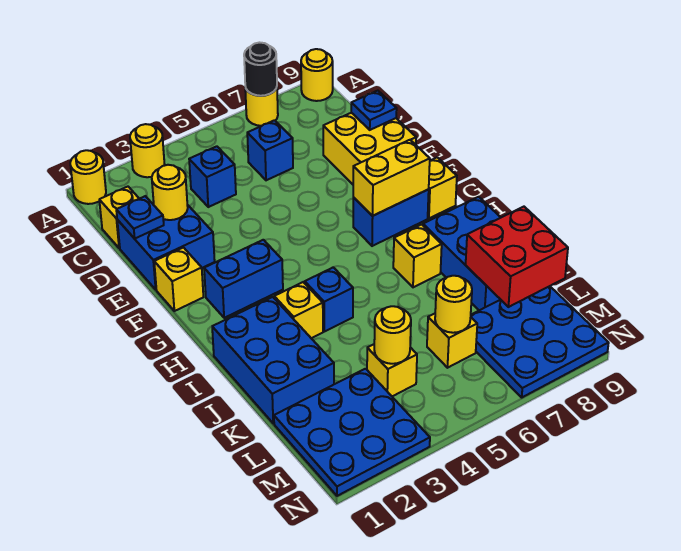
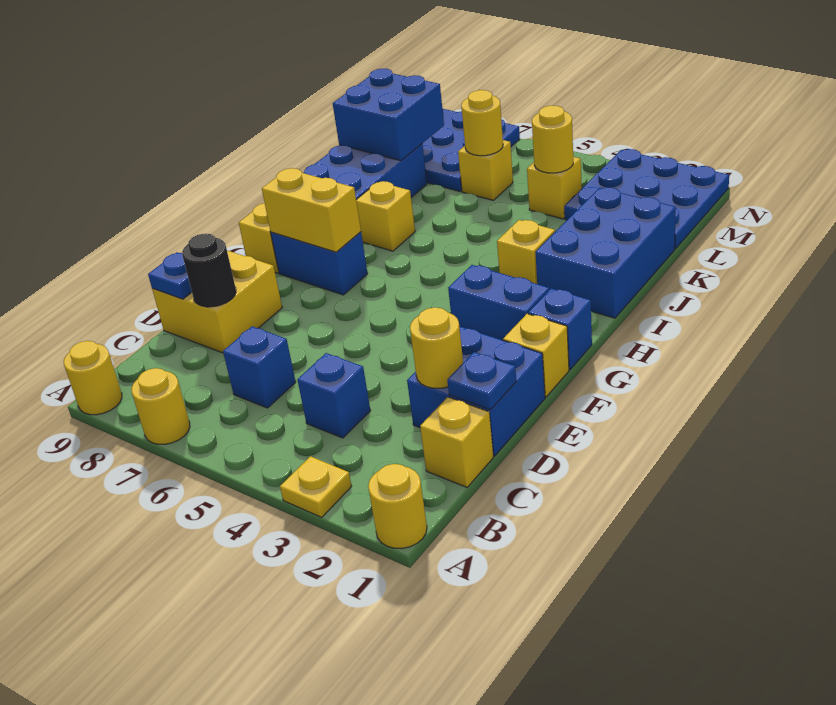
yellow 1x1 round brick [130,124,165,177] -> yellow 1x1 plate [280,456,352,517]
black 1x1 round brick [244,43,277,96] -> black 1x1 round brick moved to [182,234,236,307]
blue 1x1 brick [305,267,353,332] -> blue 1x1 brick moved to [528,288,592,370]
red 2x2 brick [466,207,568,307] -> blue 2x2 brick [333,69,444,161]

